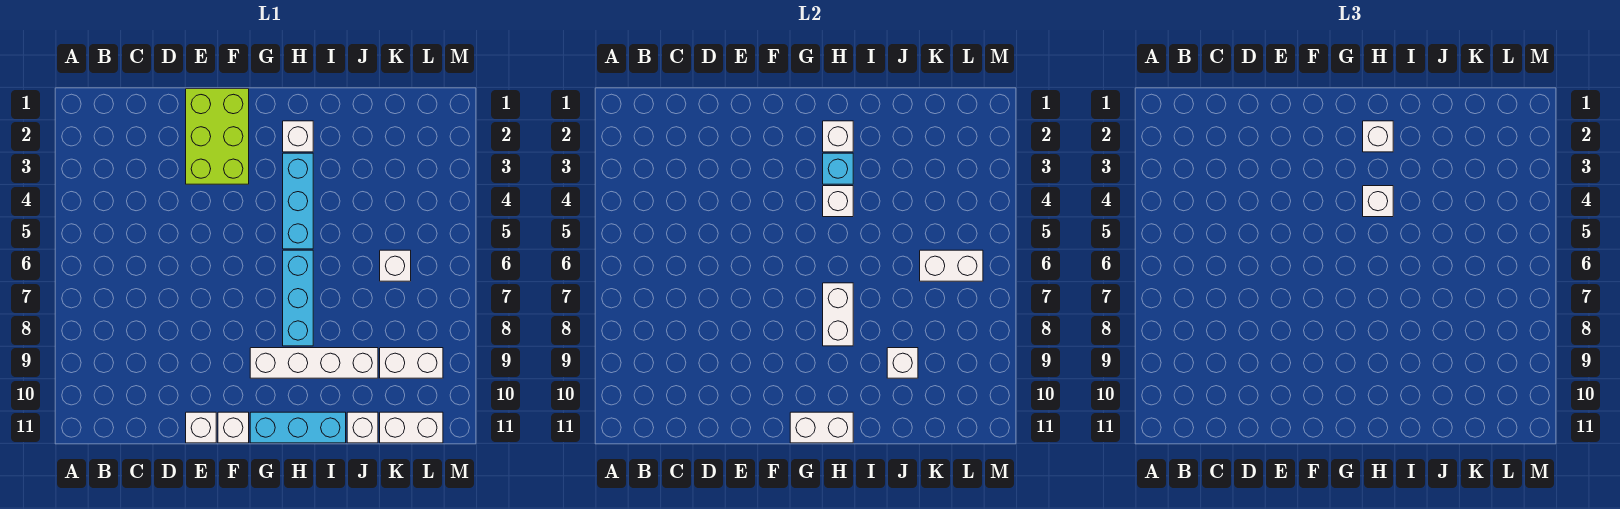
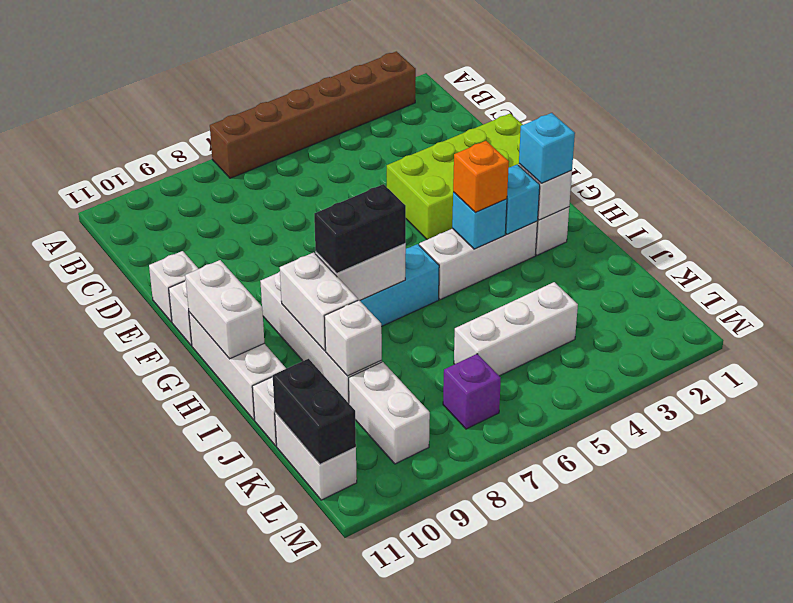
none -> brown 1x6 brick [210,51,416,178]
lime 2x3 brick [186,89,249,184] -> lime 2x4 brick [387,114,523,240]
cyan 1x3 brick [250,412,346,443] -> white 1x3 brick [189,312,286,420]
white 1x1 brick [1363,121,1393,152] -> cyan 1x1 brick [519,113,575,183]
cyan 1x3 brick [283,153,313,249] -> white 1x3 brick [419,221,537,300]
white 1x1 brick [823,186,853,217] -> cyan 1x1 brick [452,192,507,249]
white 1x1 brick [1363,186,1393,217] -> orange 1x1 brick [453,141,509,213]
none -> black 1x2 brick [314,184,406,273]
white 1x1 brick [380,250,411,281] -> white 1x3 brick [454,282,578,376]
white 1x2 brick [920,250,983,281] -> white 1x2 brick moved to [280,252,358,351]
none -> black 1x2 brick [273,359,356,464]
none -> purple 1x1 brick [443,354,501,429]

